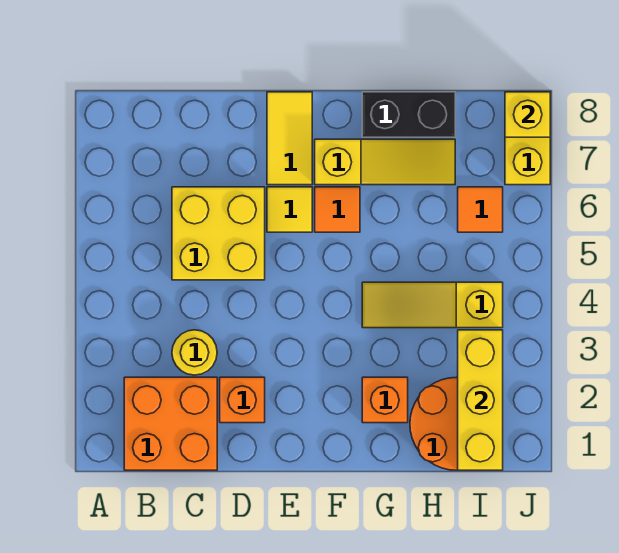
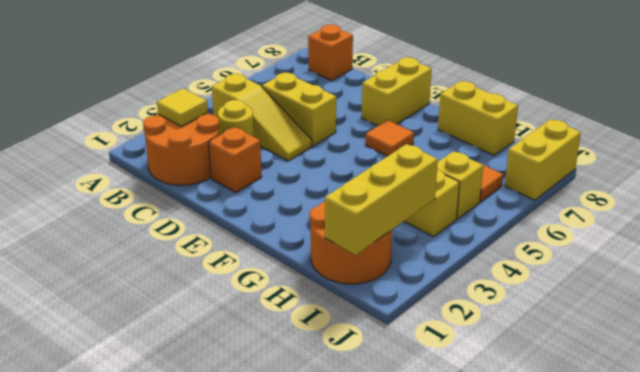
orange 2x2 brick [124,377,217,470] -> orange 2x2 round brick [143,113,219,185]
yellow 2x2 brick [172,187,265,280] -> yellow 1x2 brick [262,73,336,146]
yellow 1x1 tile [267,187,312,232] -> yellow 1x1 tile moved to [157,88,208,126]
yellow 1x2 tile [267,92,312,185] -> yellow 1x2 brick [362,57,432,126]
yellow 1x3 slope [315,139,455,185] -> yellow 1x3 slope moved to [212,74,312,161]
orange 1x1 brick [362,377,408,423] -> orange 1x1 brick moved to [308,24,353,81]
black 1x2 brick [362,92,455,137] -> yellow 1x2 brick [438,81,518,155]
yellow 1x1 brick [505,92,550,137] -> yellow 1x1 brick moved to [437,151,483,219]

